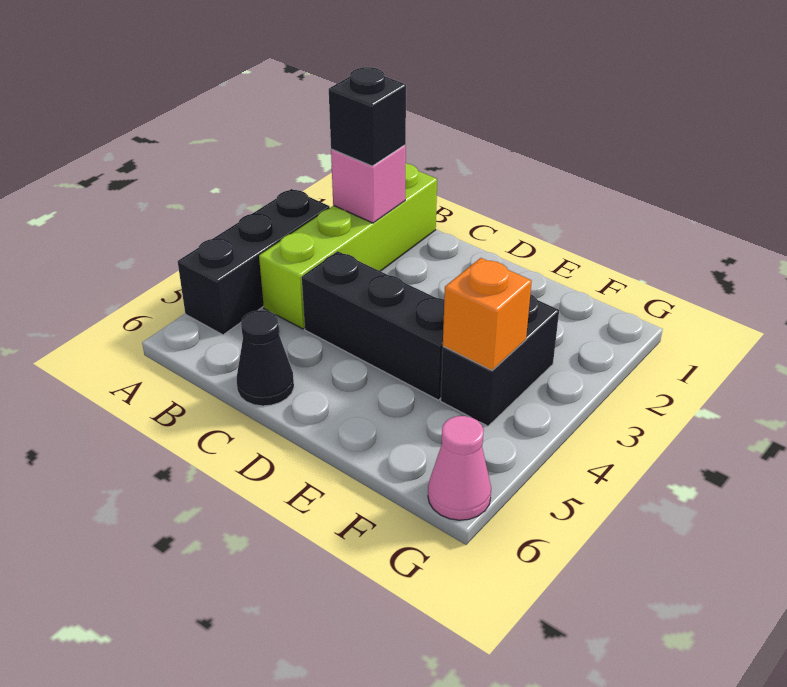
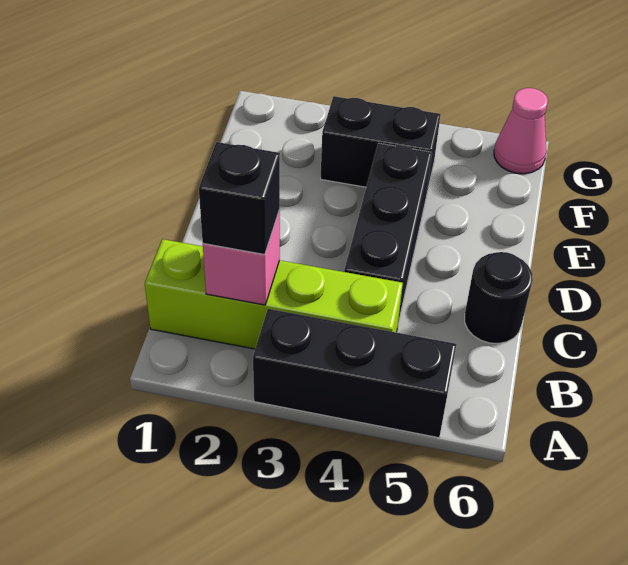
black 1x1 cone [237,310,294,406] -> black 1x1 round brick [465,252,533,344]
orange 1x1 brick [443,258,532,370] -> none

